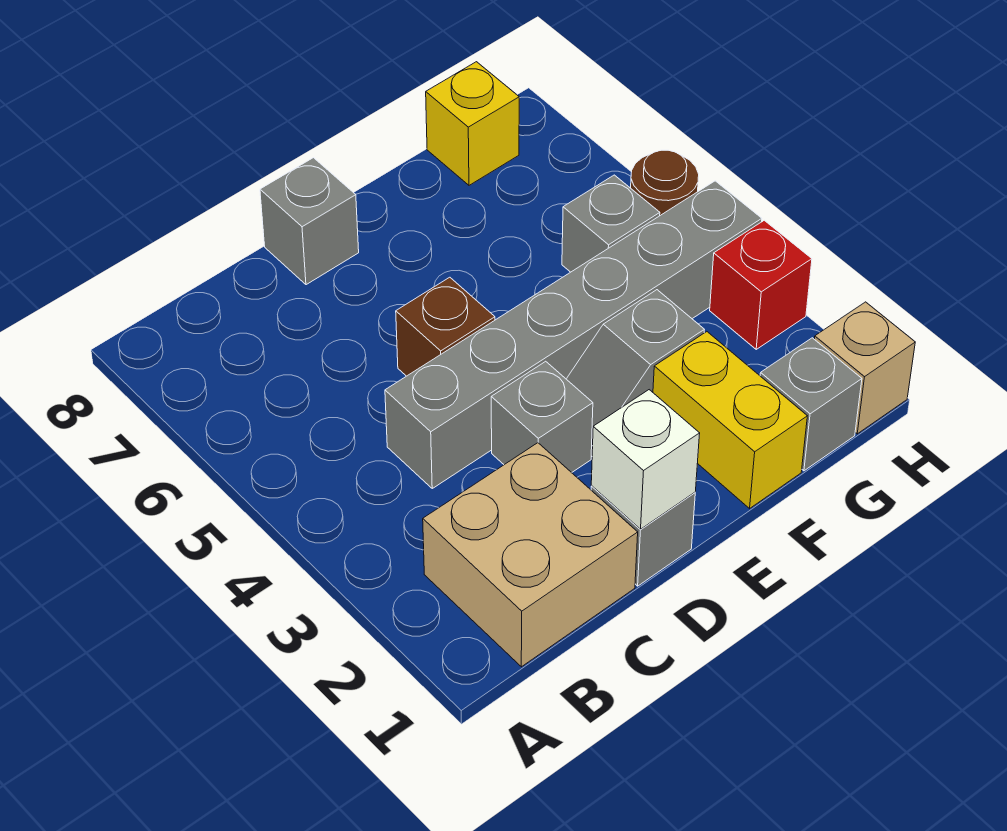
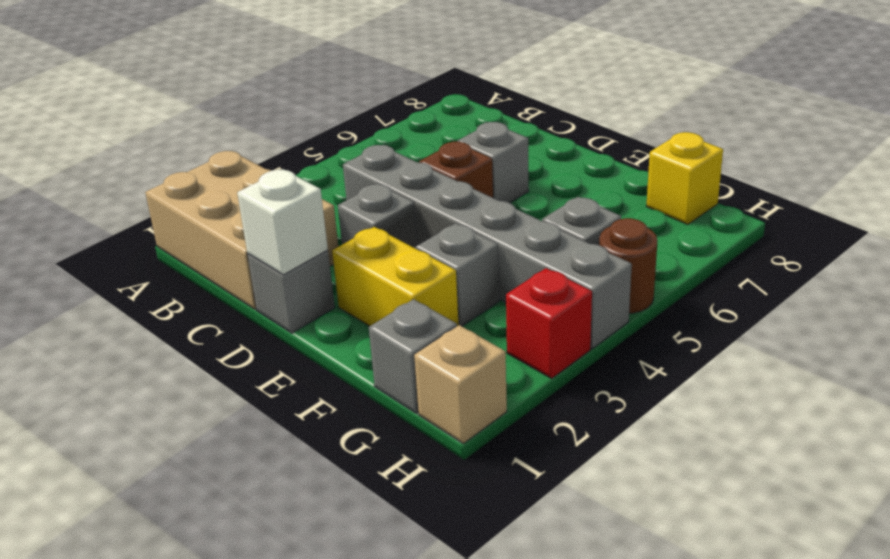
tan 2x2 brick [423,443,638,667] -> tan 2x3 brick [145,151,338,309]
grey 1x1 brick [260,158,359,285] -> grey 1x1 brick moved to [457,122,529,203]
yellow 1x2 brick [653,332,807,508] -> yellow 1x2 brick turned to [332,227,459,326]

